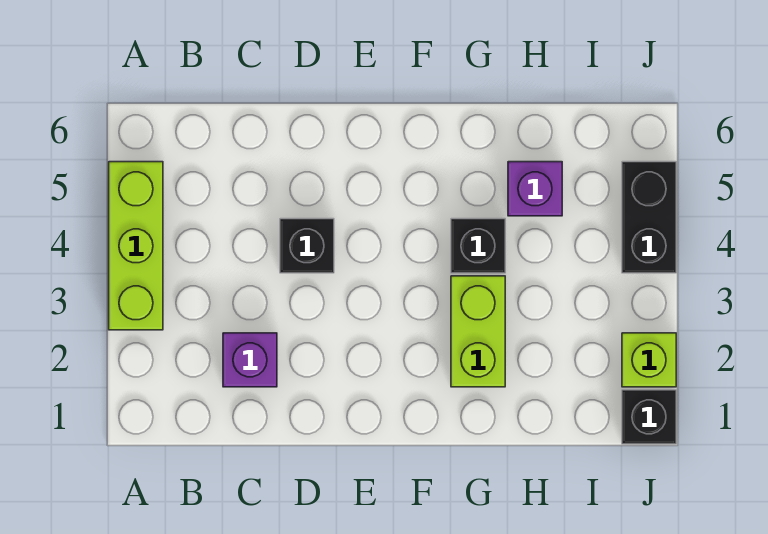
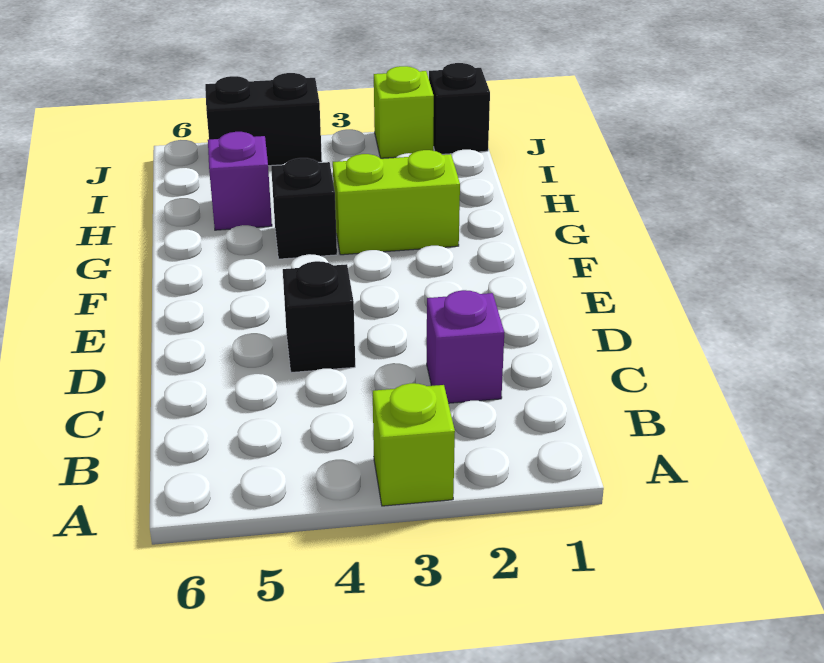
lime 1x3 brick [109,162,163,330] -> lime 1x1 brick [373,383,455,506]

